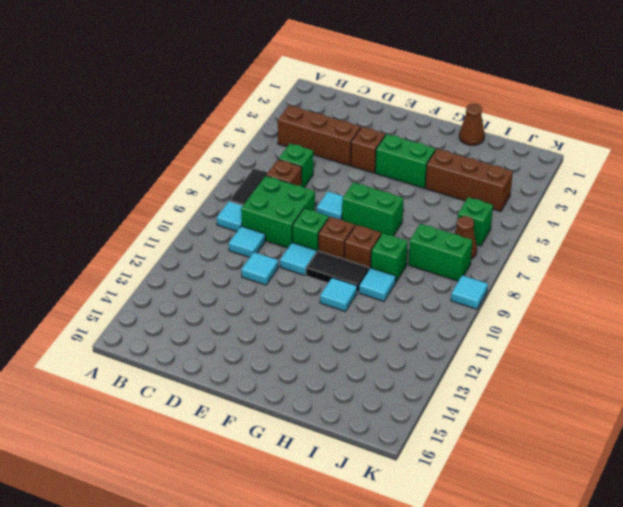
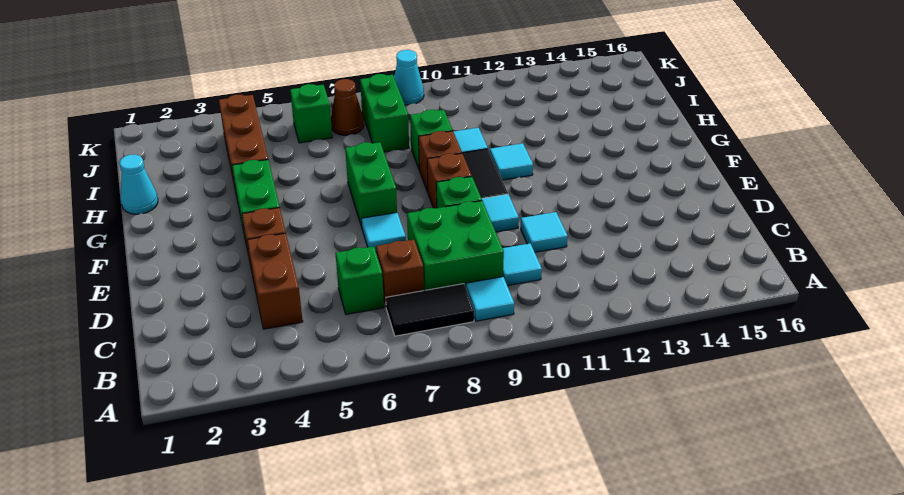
brown 1x3 brick [278,105,360,165] -> brown 1x2 brick [247,233,303,329]
brown 1x1 cone [459,104,485,145] -> cyan 1x1 cone [119,155,158,214]
cyan 1x1 tile [451,275,488,309] -> cyan 1x1 cone [394,50,424,105]

